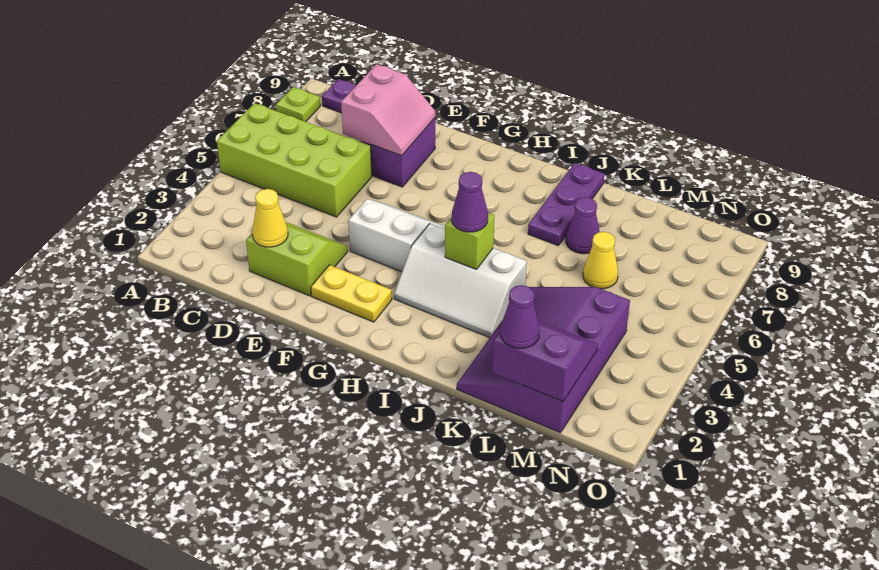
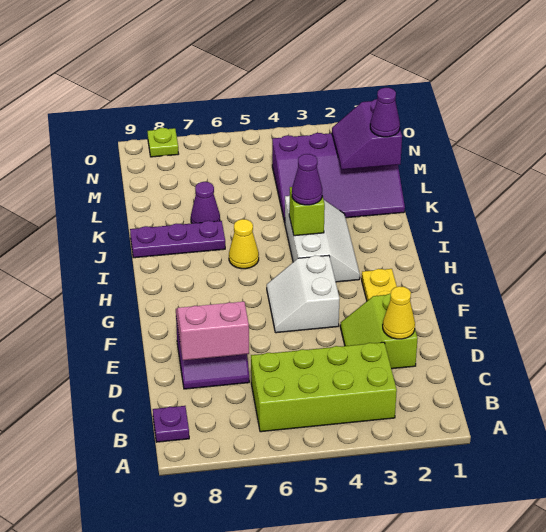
lime 2x4 brick [217,103,372,217] -> lime 2x4 brick turned to [251,342,397,432]
lime 1x1 plate [276,87,320,122] -> lime 1x1 plate moved to [148,128,179,157]
yellow 1x1 cone [583,232,618,289] -> yellow 1x1 cone moved to [229,219,259,269]

